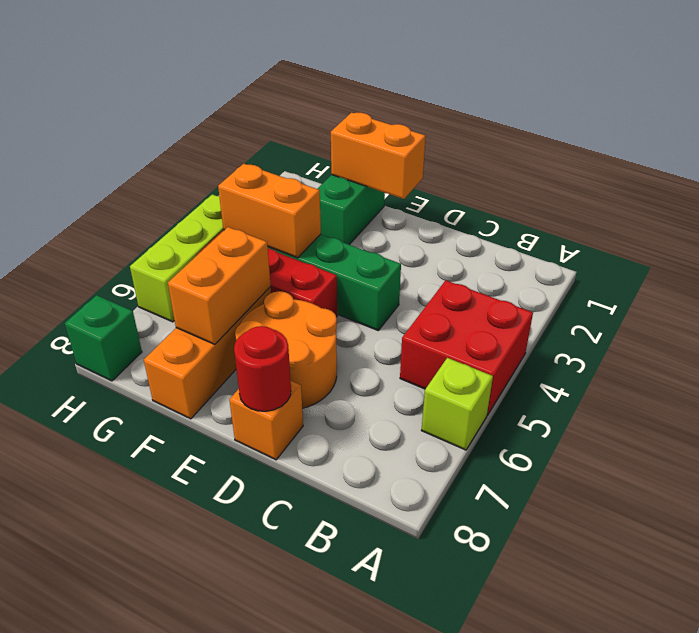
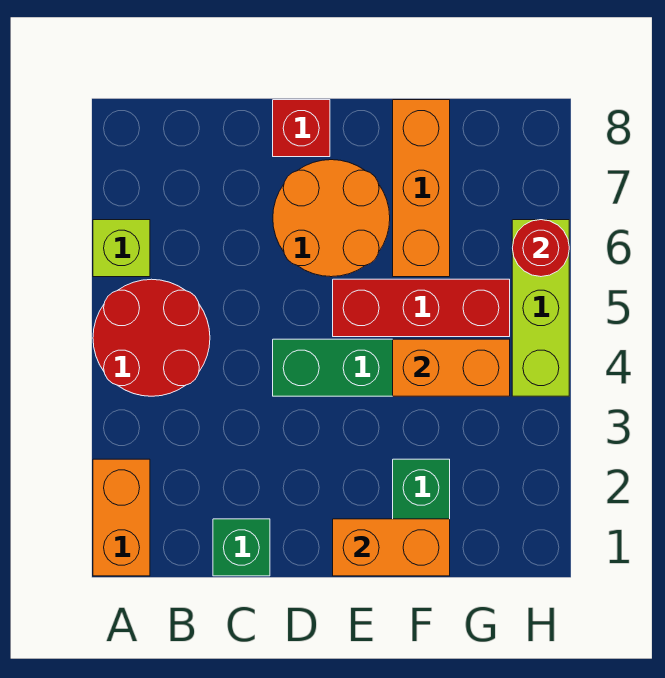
red 2x2 brick [400,280,533,415] -> red 2x2 round brick [93,279,210,396]
orange 1x1 brick [229,381,303,460] -> red 1x1 brick [273,100,330,157]
red 1x1 round brick [234,326,291,411] -> red 1x1 round brick moved to [512,220,569,277]
orange 1x2 brick [168,227,271,344] -> orange 1x2 brick moved to [93,459,150,576]
green 1x1 brick [65,295,142,381] -> green 1x1 brick moved to [213,519,270,576]

